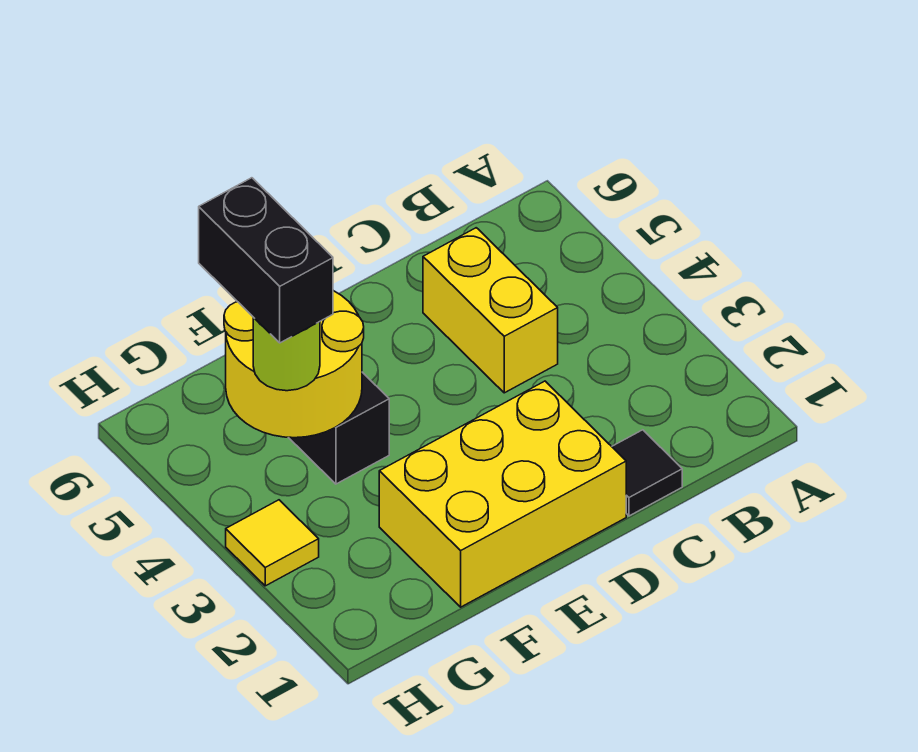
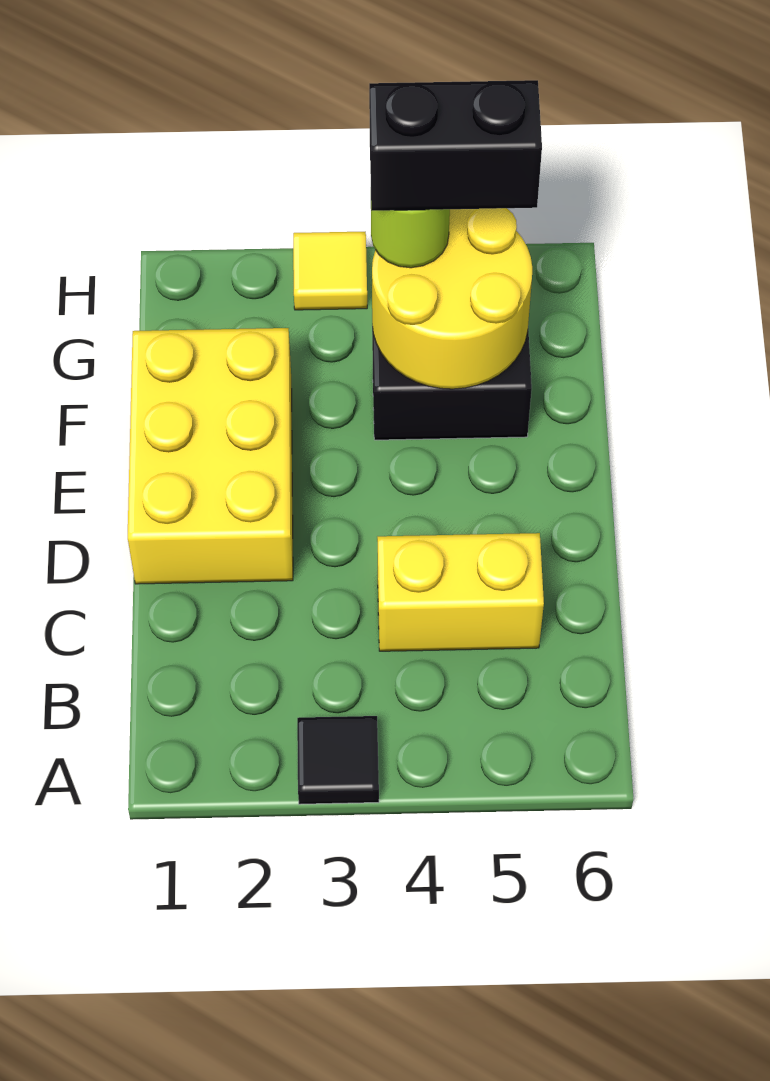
black 1x1 tile [612,430,682,516] -> black 1x1 tile moved to [297,716,379,804]

